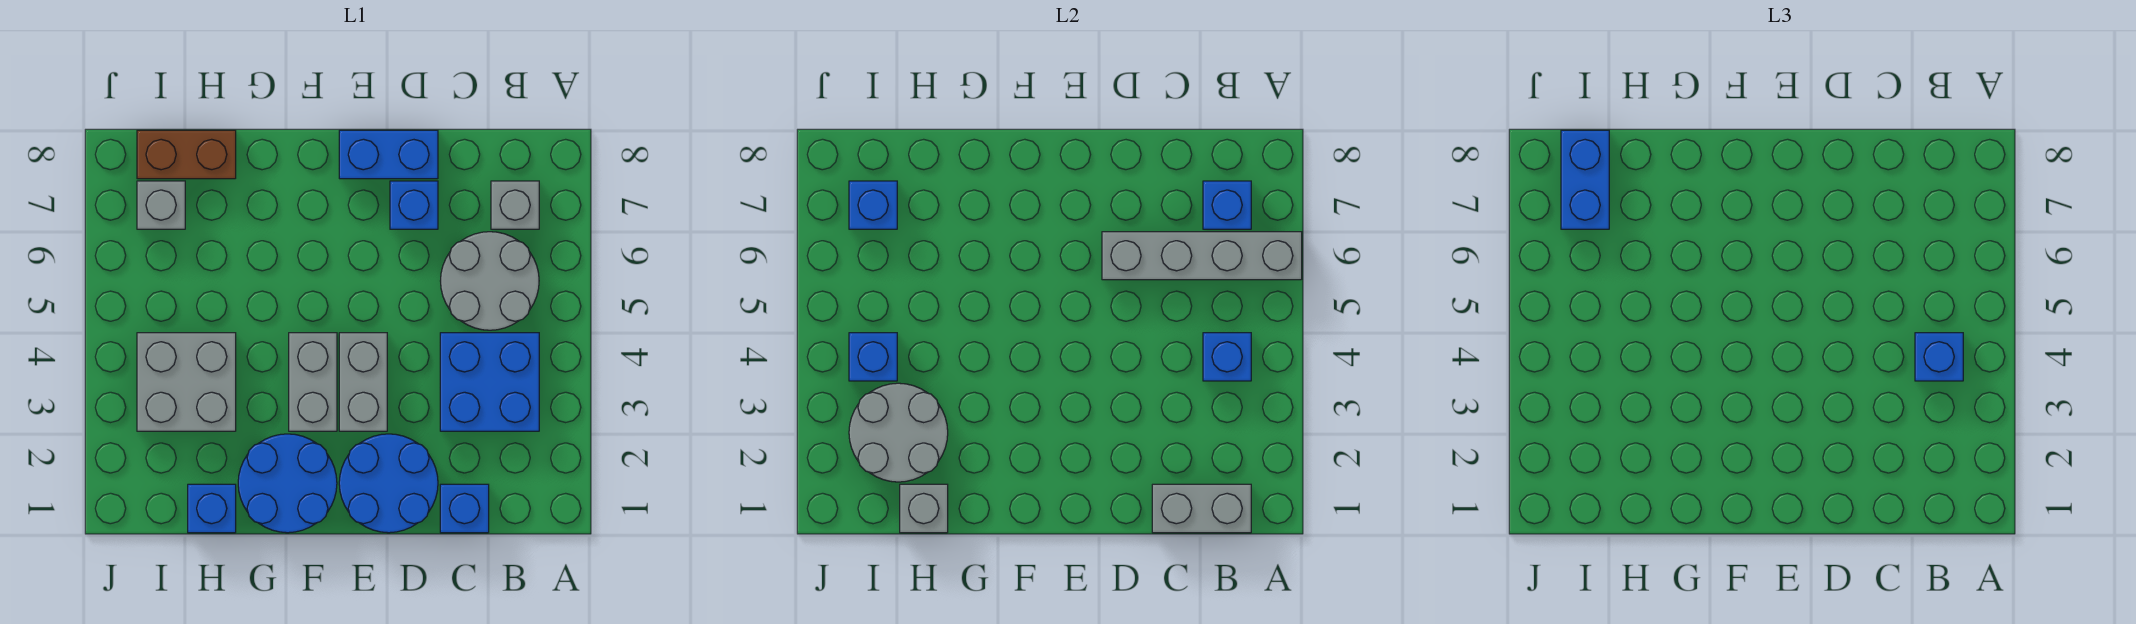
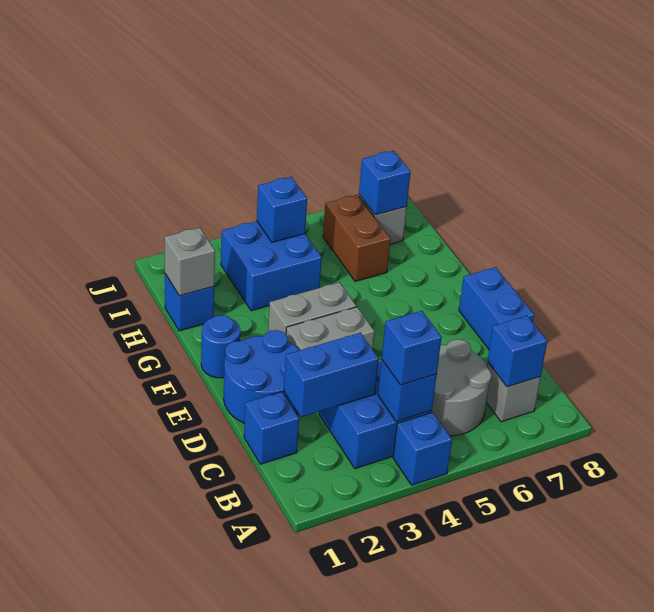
grey 1x4 brick [1102,232,1302,280] -> none
grey 1x2 brick [1152,484,1251,533] -> none
blue 1x1 brick [390,181,438,229] -> blue 1x1 brick moved to [393,412,452,485]
blue 2x2 round brick [238,434,337,533] -> blue 1x1 round brick [201,315,240,378]
grey 2x2 round brick [849,383,948,482] -> none
grey 2x2 brick [137,333,236,431] -> blue 2x2 brick [221,221,322,311]
brown 1x2 brick [137,130,236,179] -> brown 1x2 brick moved to [323,195,391,281]
blue 1x2 brick [1561,130,1609,229] -> blue 1x2 brick moved to [284,333,379,417]

